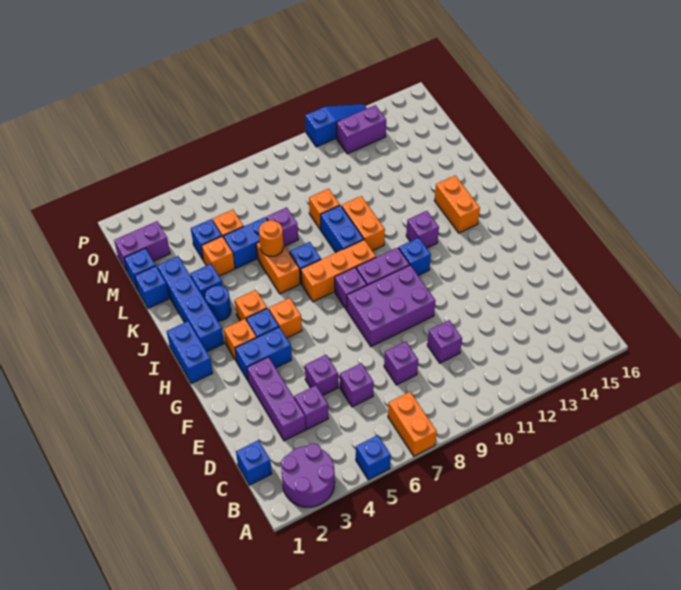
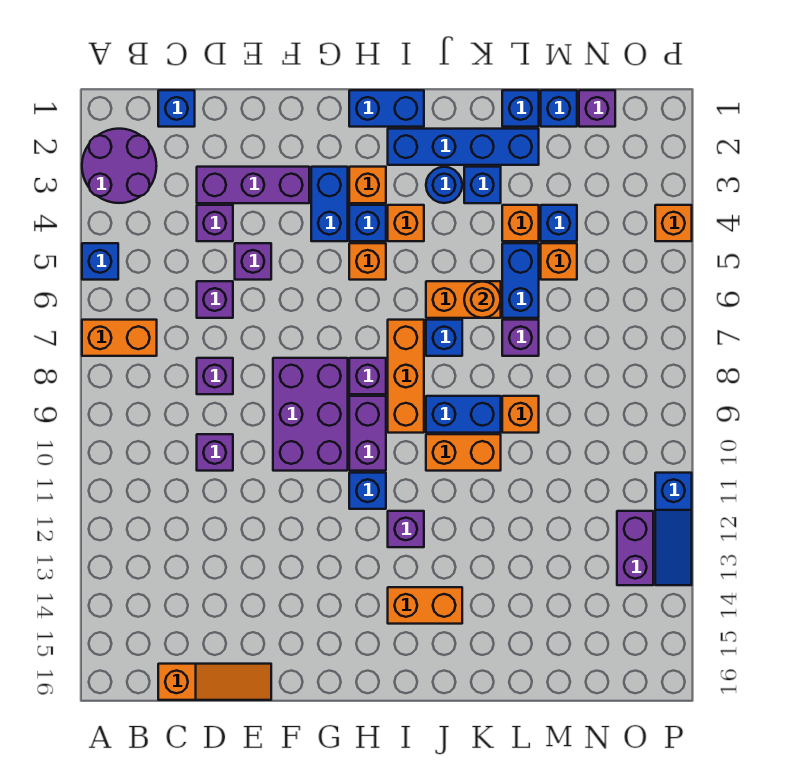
none -> orange 1x3 slope [158,664,271,700]
purple 1x2 brick [114,221,170,273] -> purple 1x1 brick [579,90,615,127]
none -> orange 1x1 brick [655,205,692,241]

